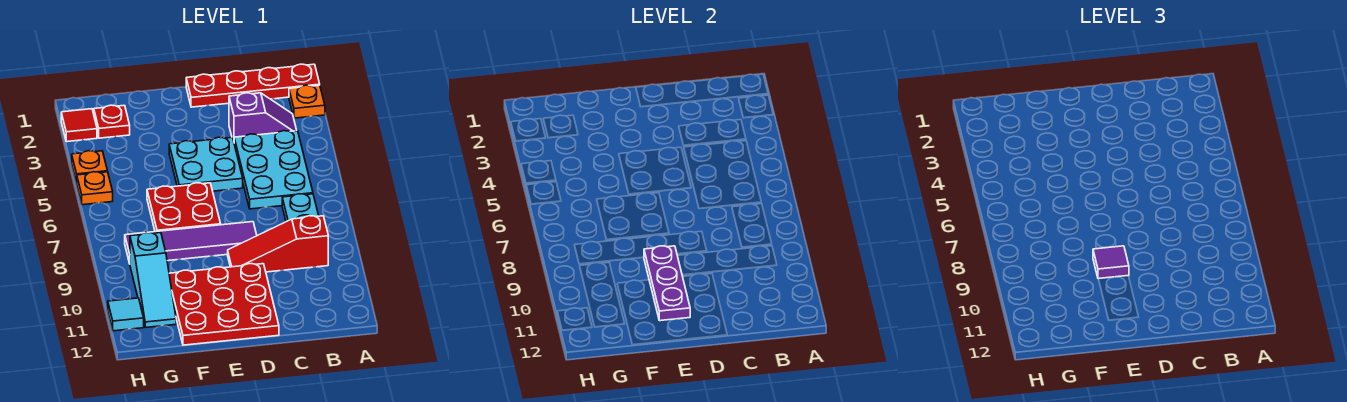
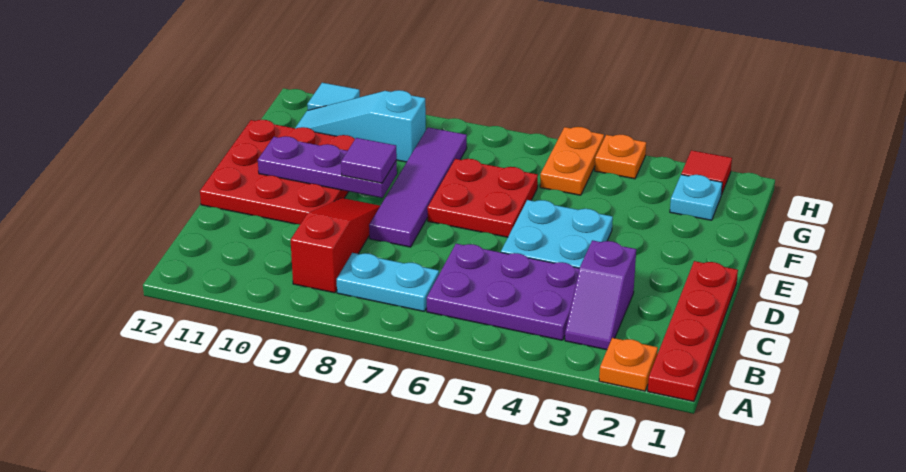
cyan 2x3 plate [234,131,313,209] -> purple 2x3 plate [427,244,579,340]
red 1x1 plate [94,105,130,138] -> cyan 1x1 plate [670,175,722,220]
orange 1x1 plate [77,172,113,205] -> orange 1x2 plate [540,127,604,195]

